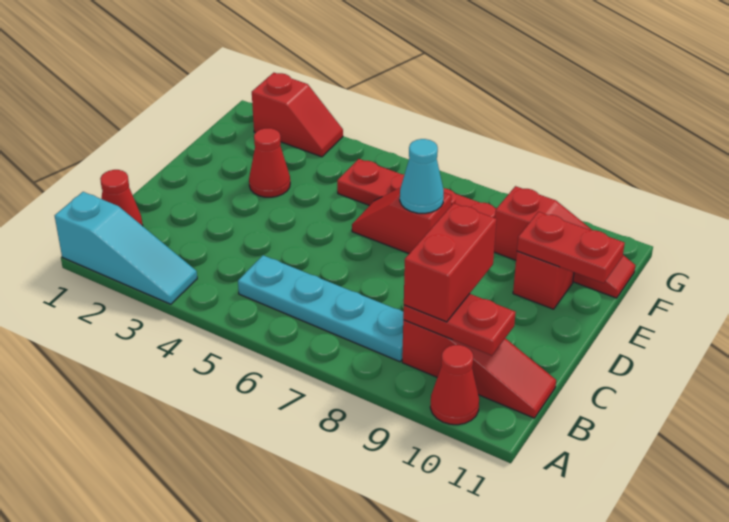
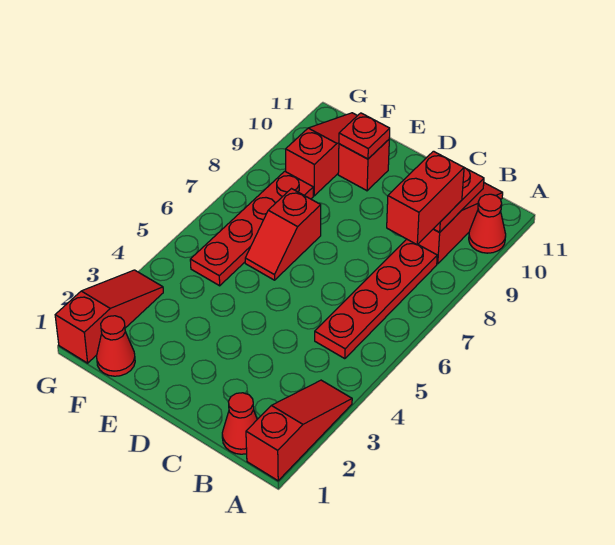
cyan 1x3 slope [55,192,197,304] -> red 1x3 slope [246,380,352,481]
cyan 1x4 plate [238,255,403,362] -> red 1x4 plate [315,239,437,359]
red 1x2 brick [404,203,497,322] -> red 1x2 brick turned to [387,151,464,245]
red 1x1 cone [249,128,290,197] -> red 1x1 cone moved to [97,316,135,376]
cyan 1x1 cone [400,139,444,213] -> none
red 1x2 plate [517,212,625,283] -> red 1x1 plate [339,113,390,159]
red 1x2 slope [252,73,343,157] -> red 1x3 slope [55,270,163,363]

